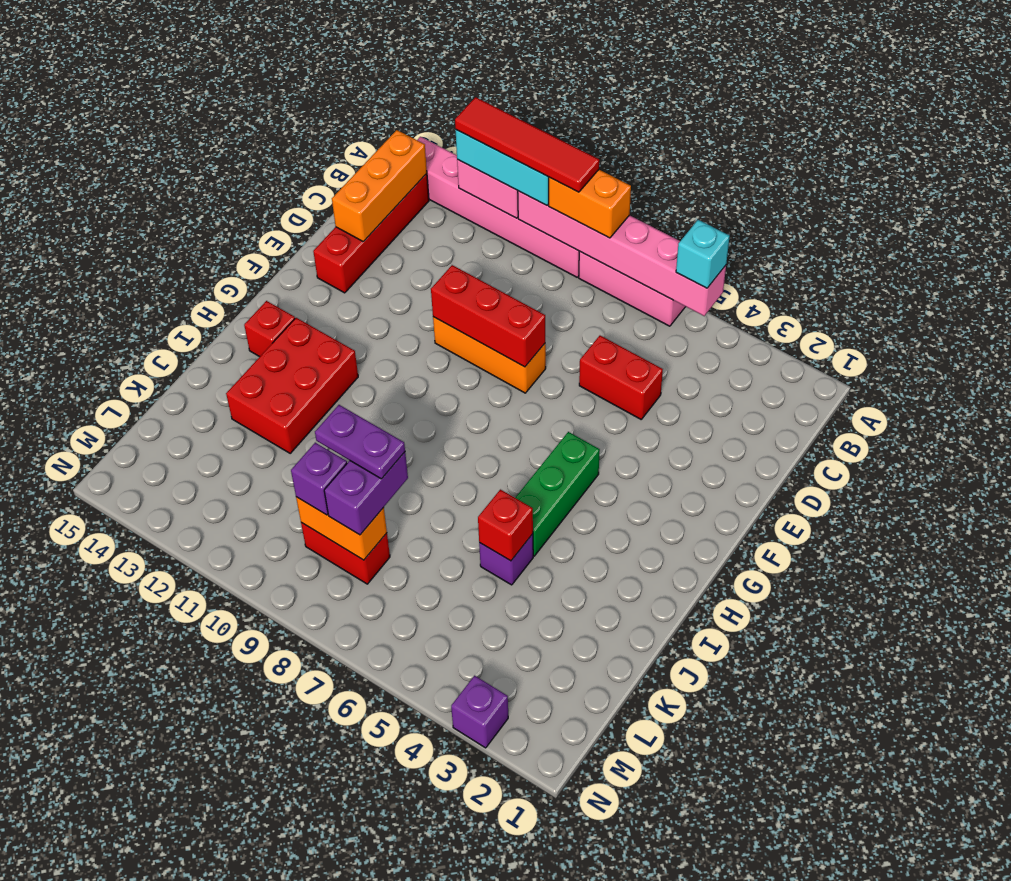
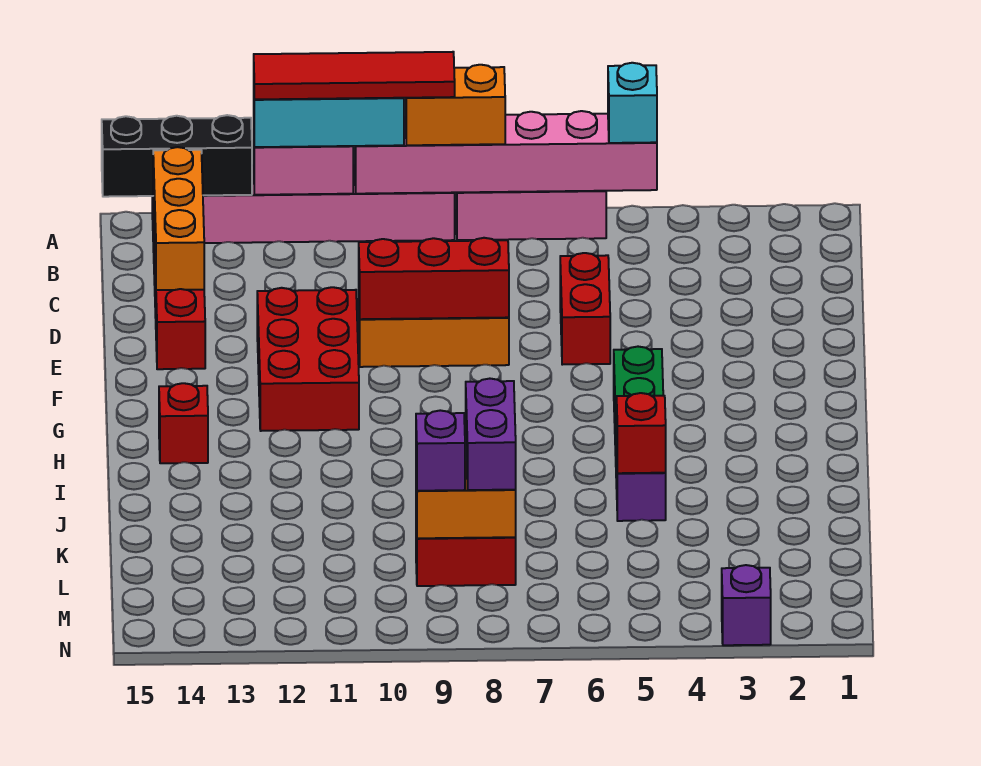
none -> black 1x3 brick [102,115,252,197]
red 1x2 brick [579,336,663,419] -> red 1x2 brick turned to [560,253,610,365]
red 2x3 brick [226,318,358,453] -> red 2x3 brick moved to [257,287,359,431]
purple 1x2 plate [315,405,405,479] -> none

